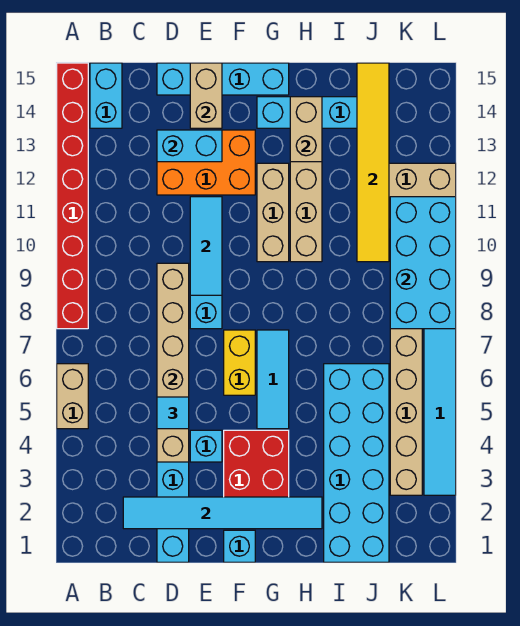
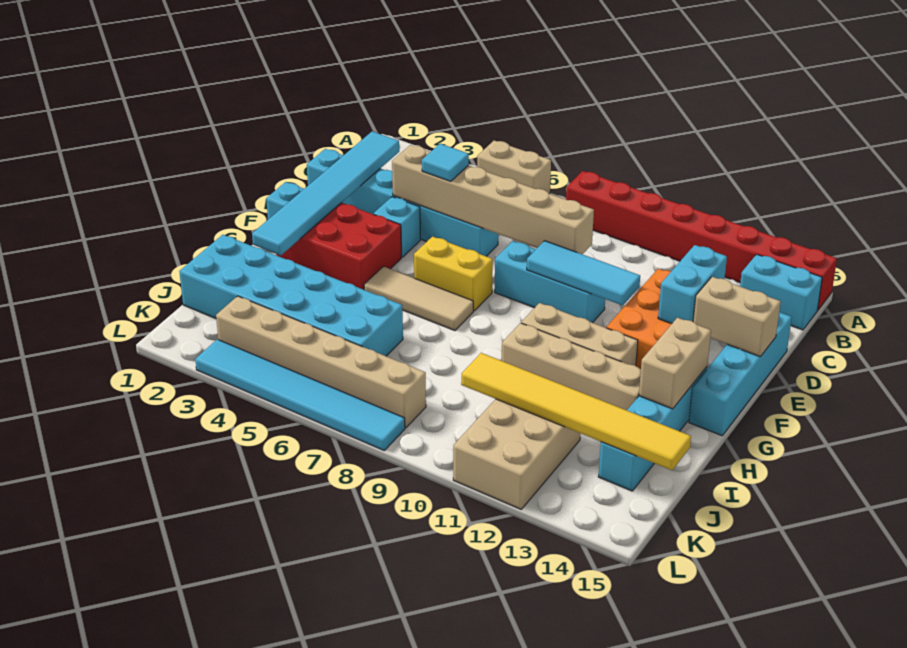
cyan 1x3 tile [257,330,289,429] -> tan 1x3 tile [364,266,473,331]
tan 1x2 brick [290,97,322,162] -> tan 1x2 brick turned to [639,318,711,409]
cyan 2x4 brick [390,197,456,329] -> none

